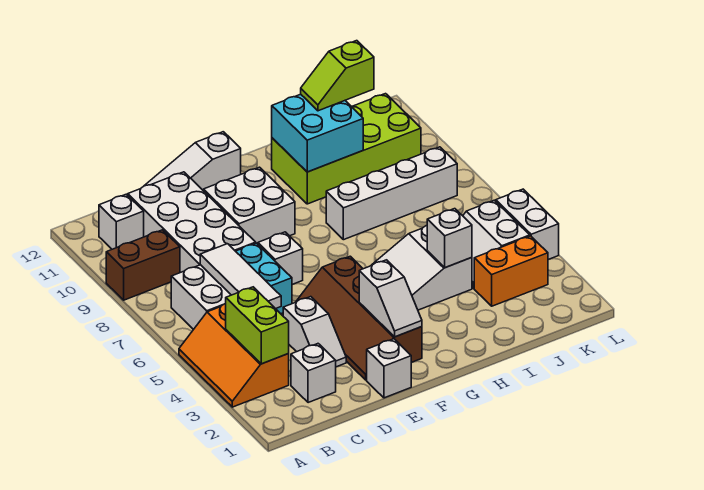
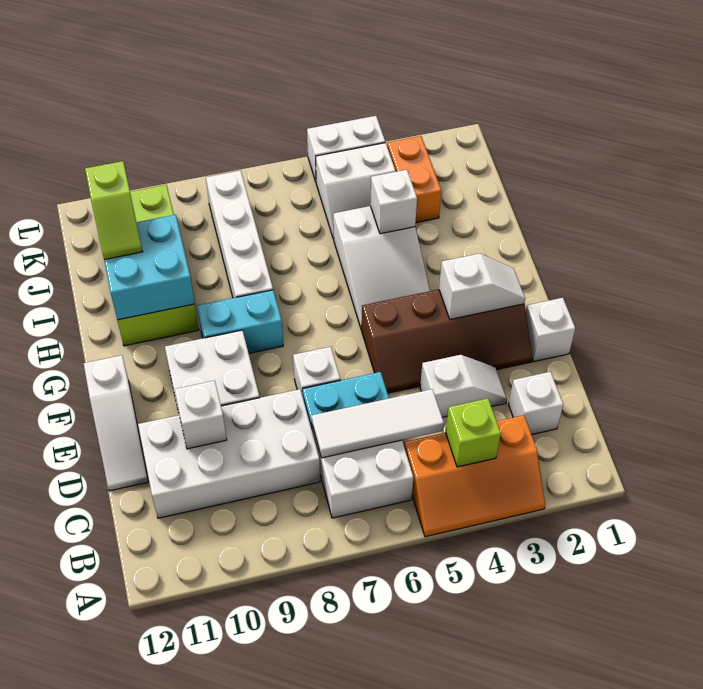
brown 1x2 brick [106,230,180,300] -> none
lime 1x2 brick [226,287,289,364] -> lime 1x1 brick [445,398,501,467]
white 1x1 brick [99,194,144,249] -> white 1x1 brick moved to [174,381,227,449]
none -> cyan 1x2 brick [197,290,283,353]

